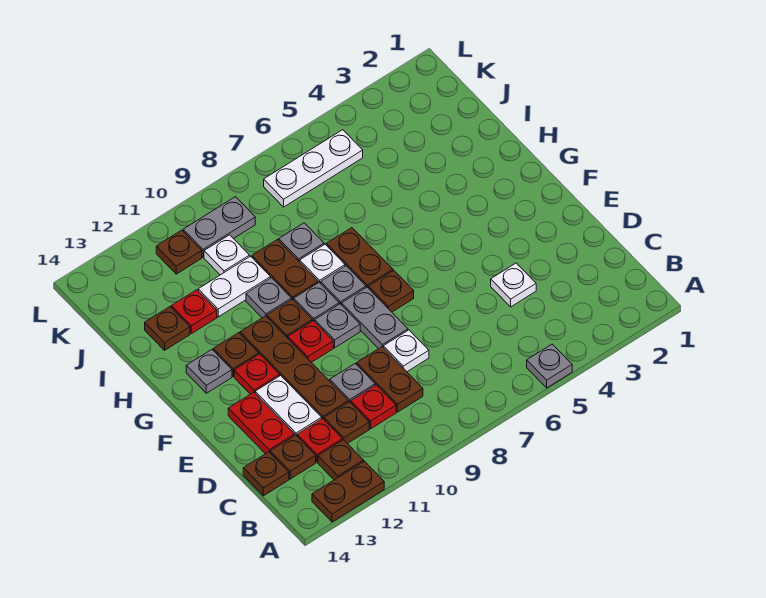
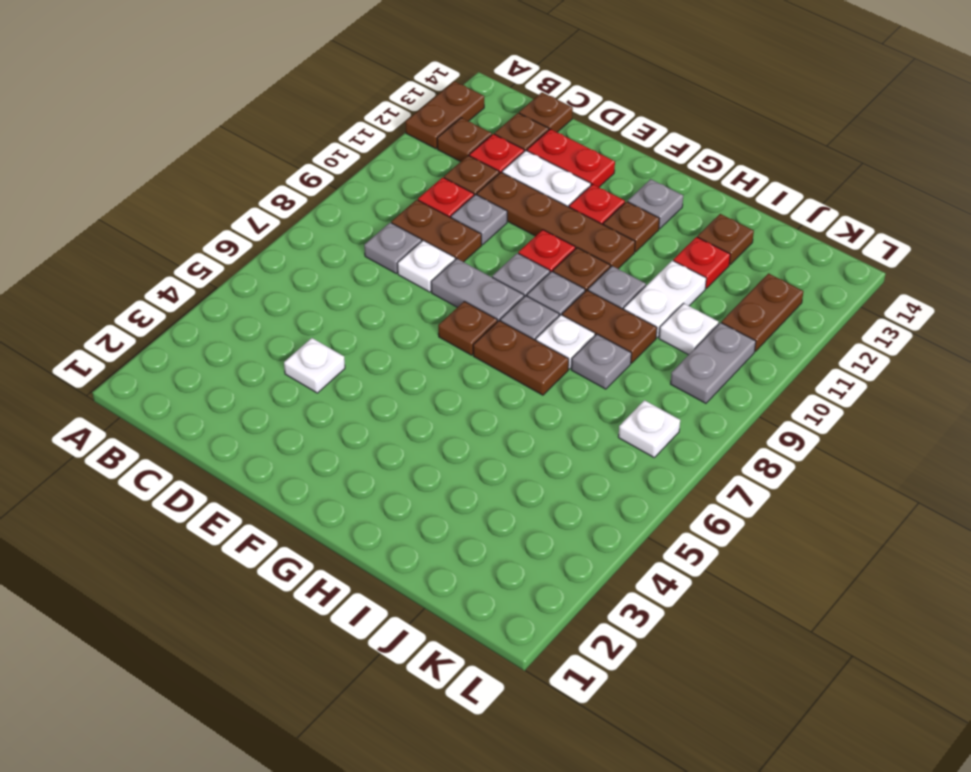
grey 1x1 plate [527,344,572,388] -> grey 1x1 plate moved to [364,223,422,273]
white 1x3 plate [264,130,363,207] -> white 1x1 plate [618,400,680,457]
brown 1x1 plate [156,230,202,274] -> brown 1x2 plate [721,273,803,352]

